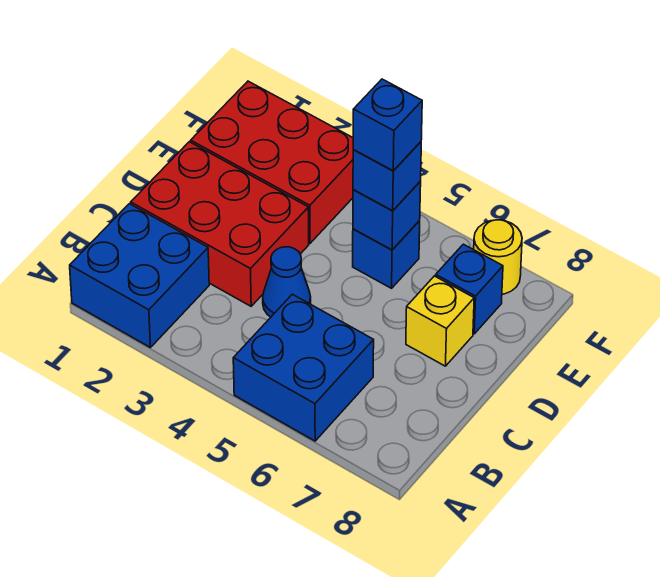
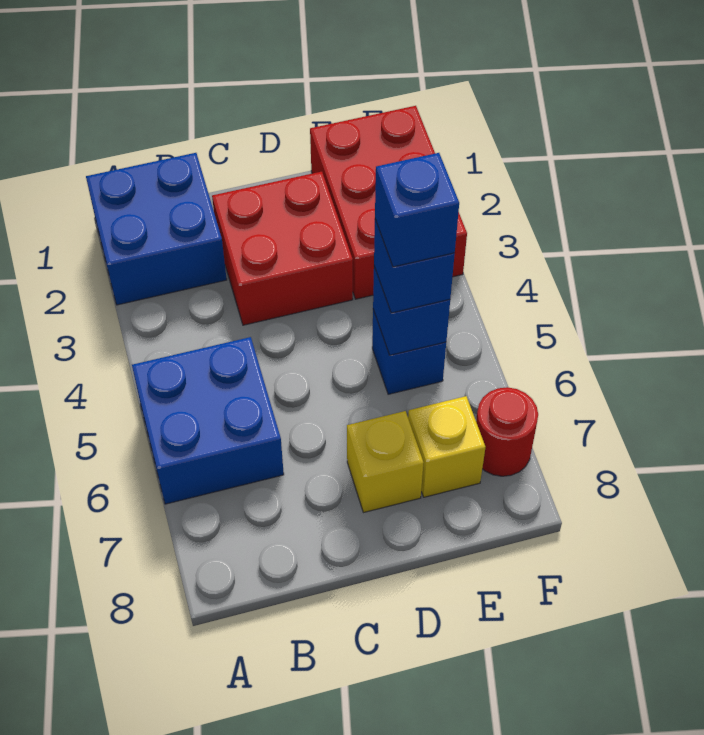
red 2x3 brick [131,142,309,306] -> red 2x2 brick [212,172,353,325]
blue 1x1 cone [263,247,311,317] -> none
blue 1x1 brick [436,244,503,334] -> yellow 1x1 brick [408,396,485,497]
yellow 1x1 round brick [474,220,522,294] -> red 1x1 round brick [476,387,538,476]

